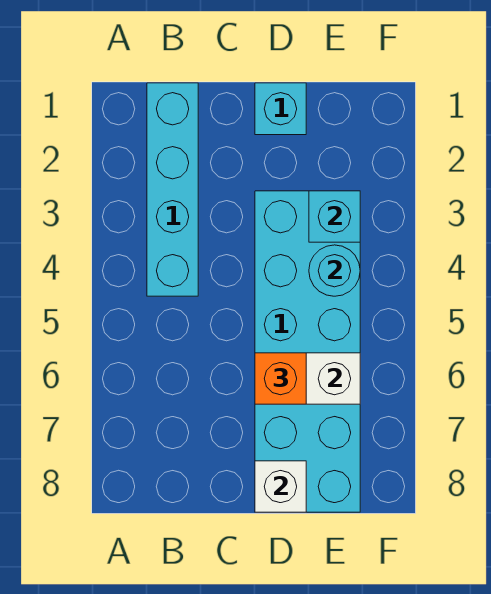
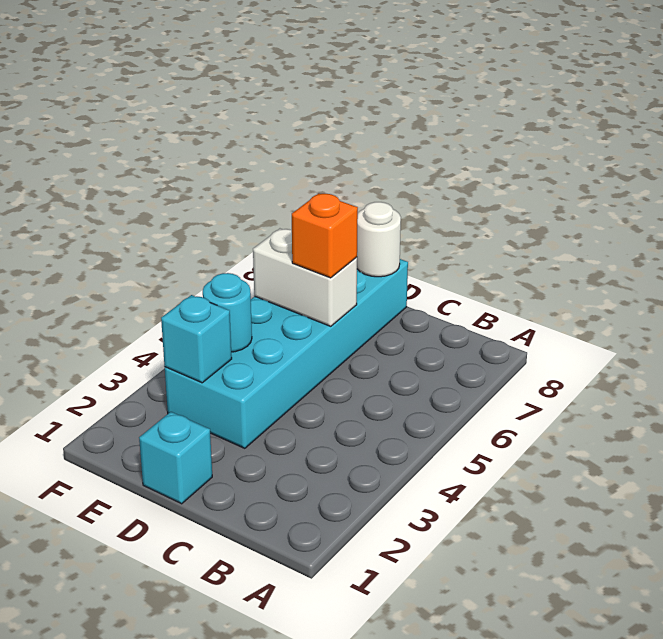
cyan 1x4 brick [147,83,198,296] -> none
white 1x1 brick [255,461,306,512] -> white 1x1 round brick [357,202,401,277]

